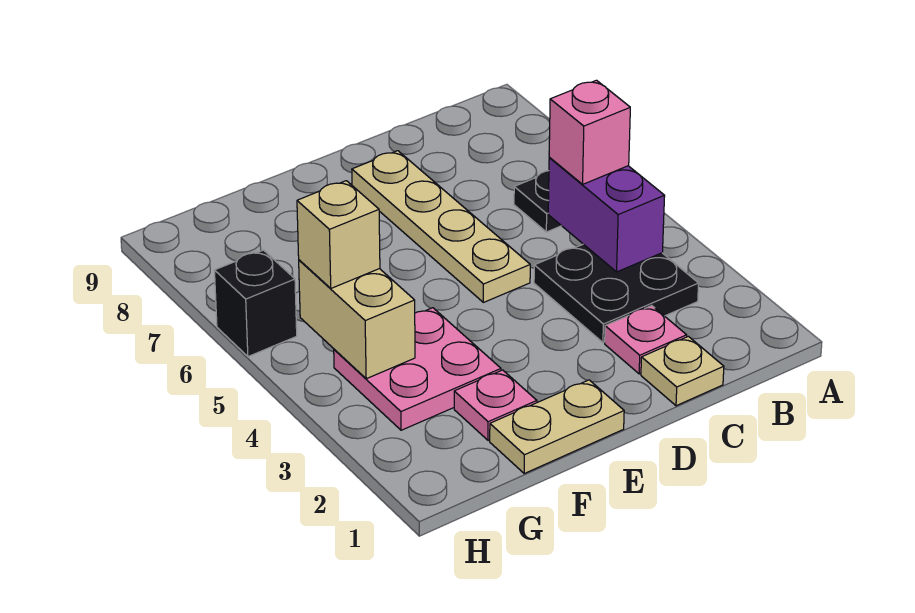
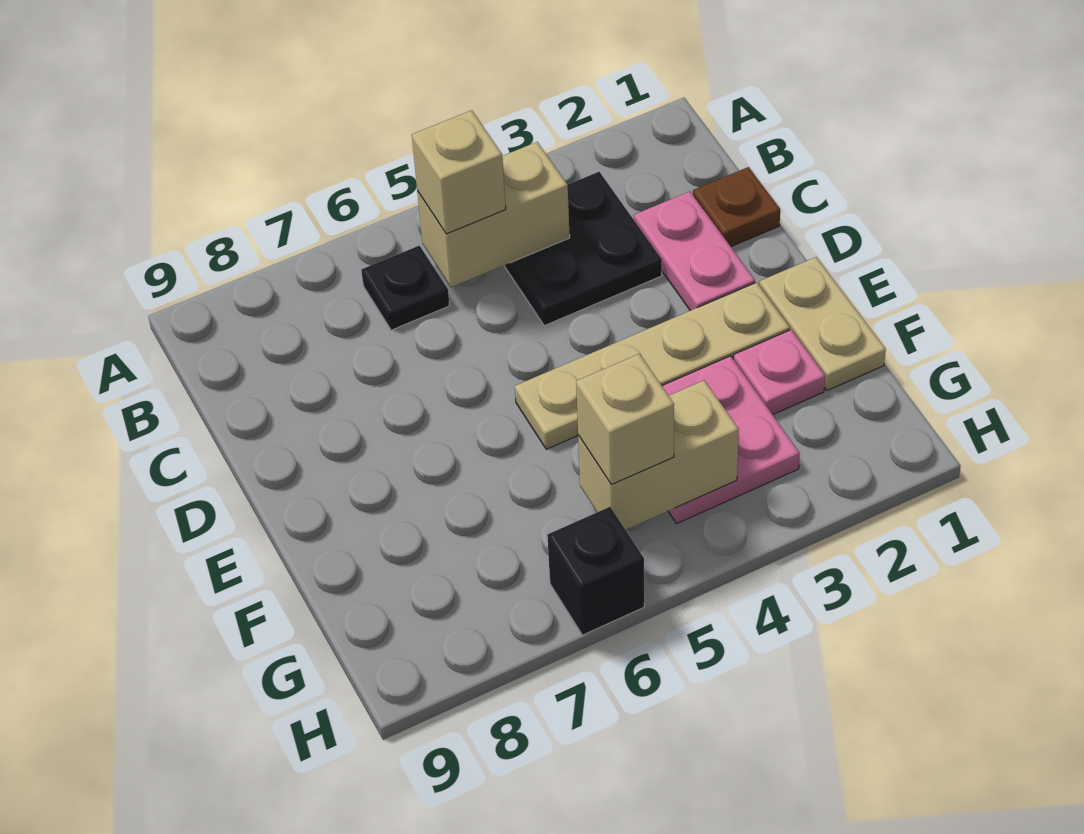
purple 1x2 brick [548,157,665,272] -> tan 1x2 brick [417,142,570,287]
pink 1x1 brick [549,80,630,184] -> tan 1x1 brick [412,110,506,234]
tan 1x1 plate [641,336,724,406] -> brown 1x1 plate [693,167,780,247]
pink 1x1 plate [605,306,687,374] -> pink 1x2 plate [634,191,755,311]
tan 1x4 plate [352,151,530,302] -> tan 1x4 plate moved to [515,282,790,449]

